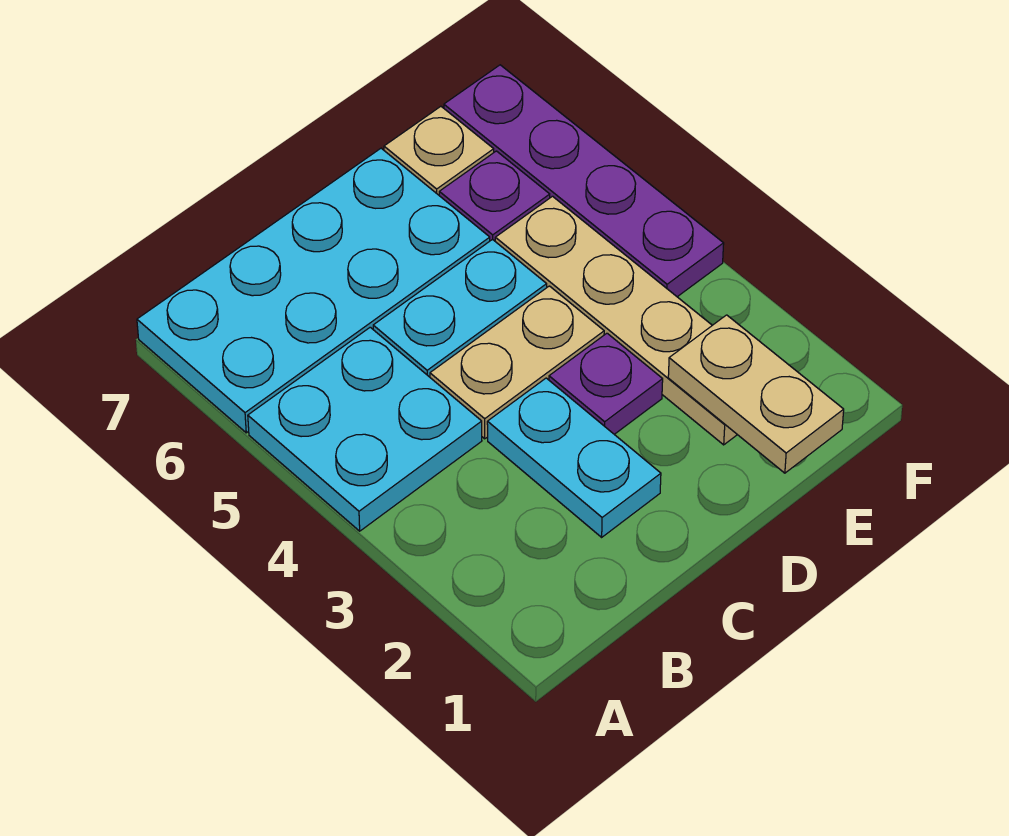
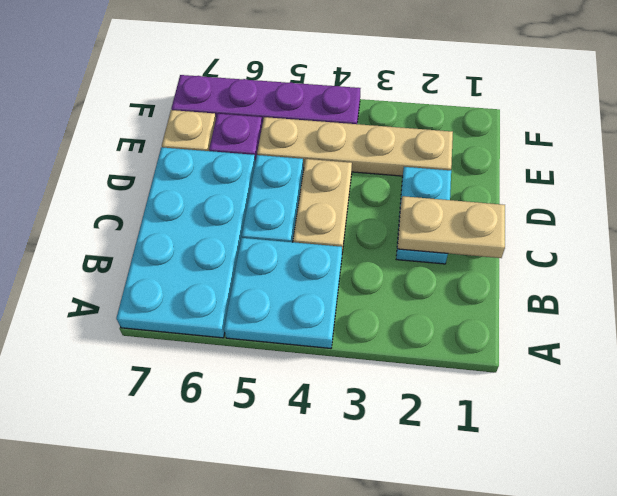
cyan 1x2 plate [487,378,661,537] -> cyan 1x2 plate turned to [396,167,451,264]
purple 1x1 plate [549,333,663,434] -> none
tan 1x2 plate [668,315,844,473] -> tan 1x2 plate moved to [397,196,505,258]

